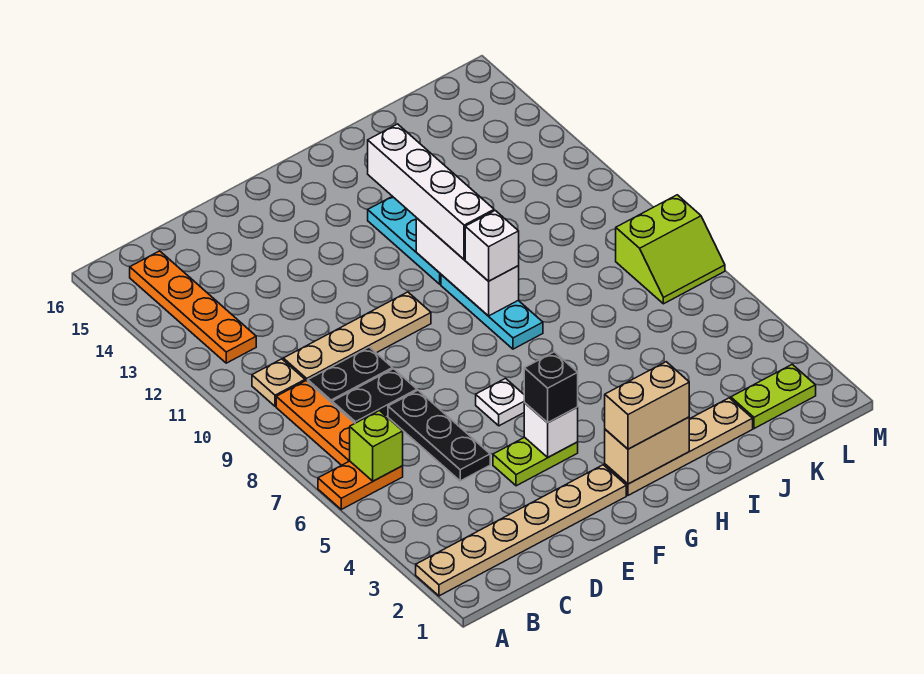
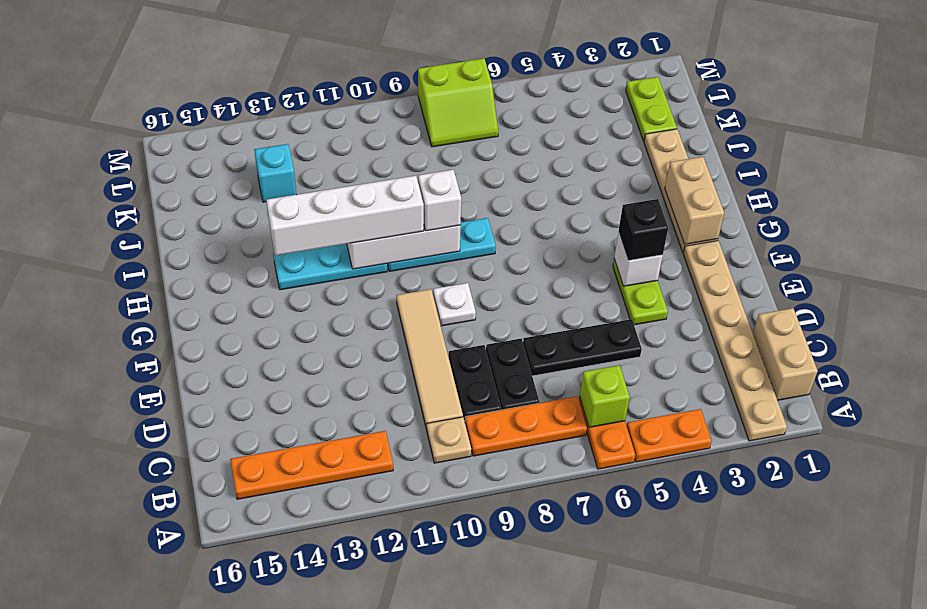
none -> orange 1x2 plate [627,409,712,462]
tan 1x4 plate [283,292,431,382] -> tan 1x4 tile [396,289,463,429]
white 1x1 plate [476,378,525,426] -> white 1x1 plate moved to [433,283,476,326]
tan 1x2 brick [605,362,689,449] -> tan 1x2 brick moved to [753,308,818,400]
none -> cyan 1x1 brick [254,144,297,202]
lime 2x2 slope [616,195,725,304] -> lime 2x2 slope turned to [418,58,498,147]

